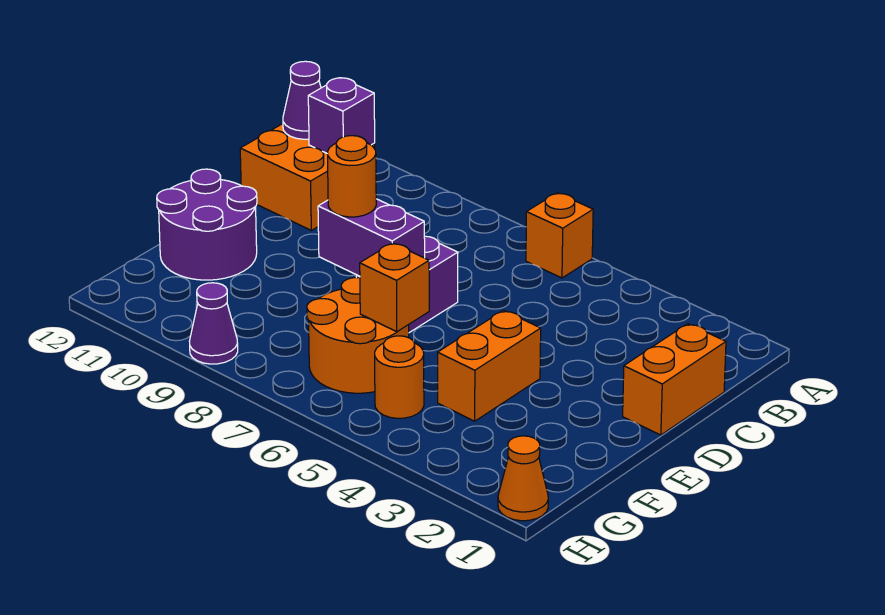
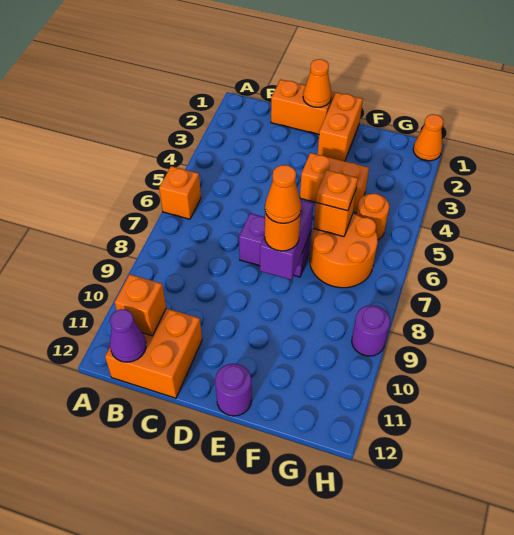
purple 1x1 brick [308,78,375,153] -> orange 1x1 brick [115,274,166,336]
none -> orange 1x1 cone [303,59,332,107]
none -> orange 1x2 brick [317,93,363,161]
none -> orange 1x1 cone [265,165,301,223]
purple 2x2 round brick [157,169,257,280] -> purple 1x1 round brick [215,364,252,416]
none -> orange 1x1 plate [316,170,358,211]
purple 1x1 cone [189,283,238,364] -> purple 1x1 round brick [352,305,390,356]

